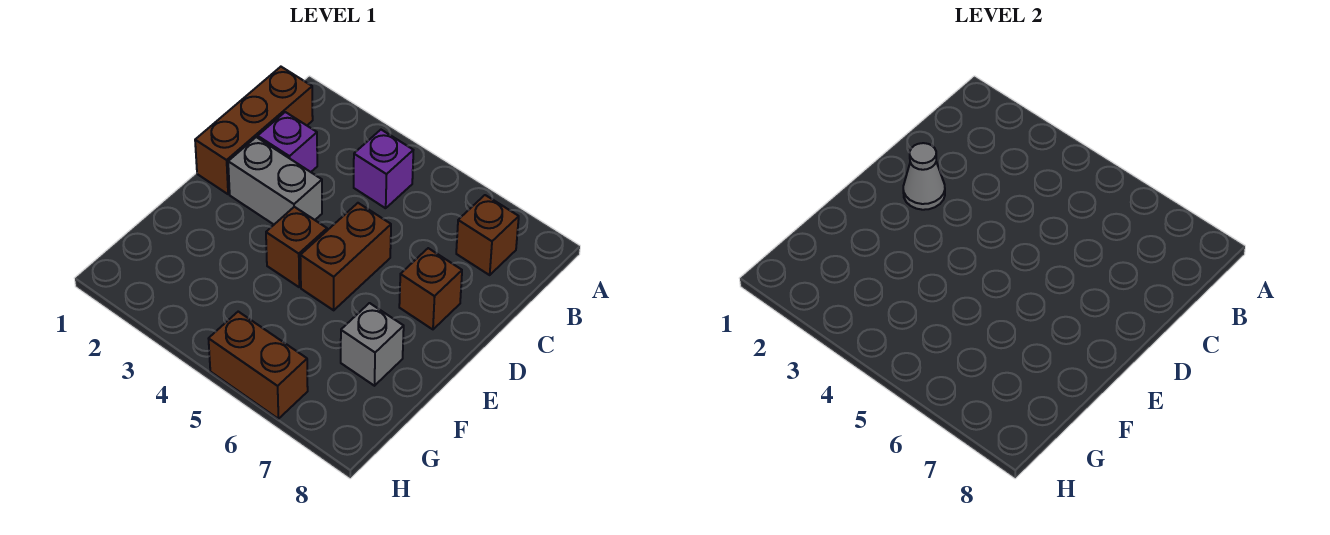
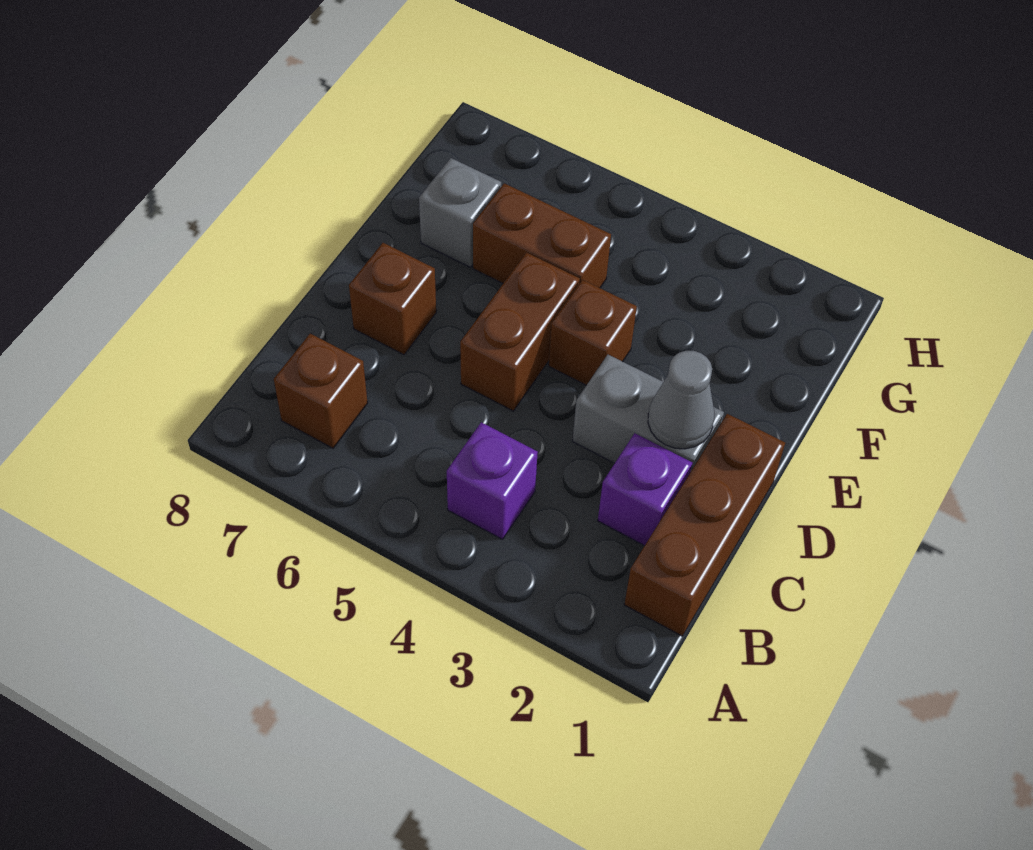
brown 1x2 brick [209,312,308,419] -> brown 1x2 brick moved to [473,183,611,288]

